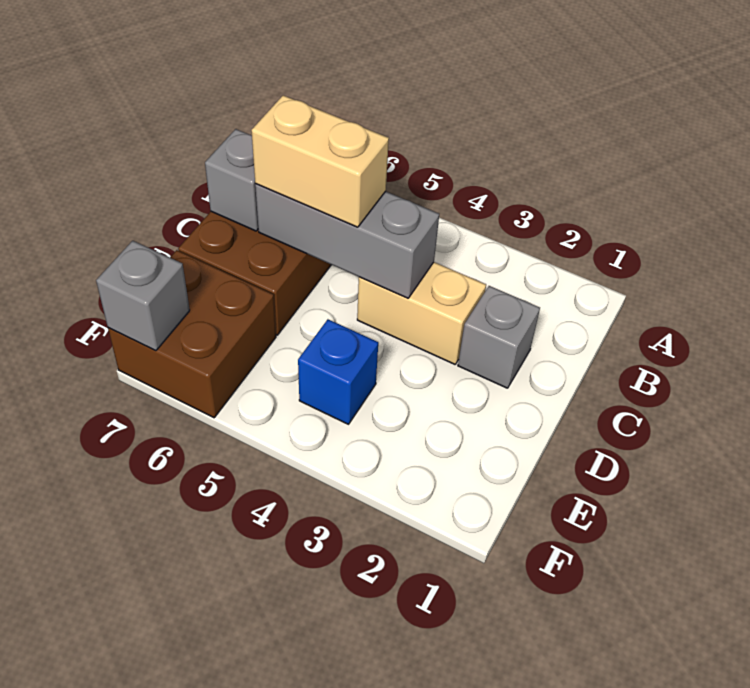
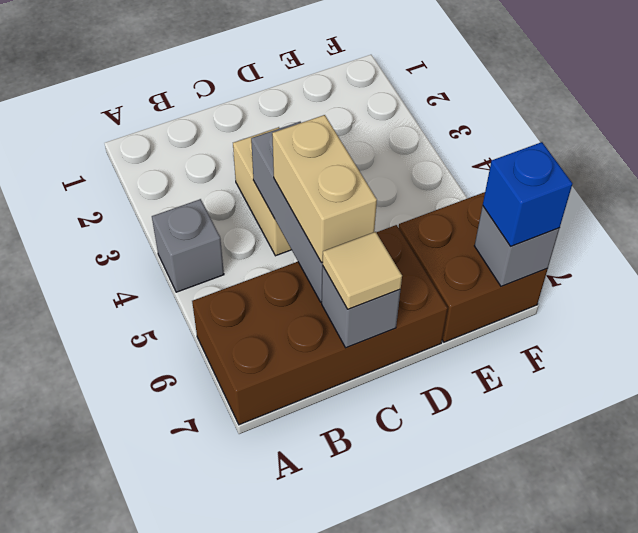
grey 1x1 brick [458,286,540,388] -> grey 1x1 brick moved to [152,199,224,292]
none -> tan 1x1 tile [323,232,402,309]
blue 1x1 brick [298,319,378,424] -> blue 1x1 brick moved to [483,142,572,246]

